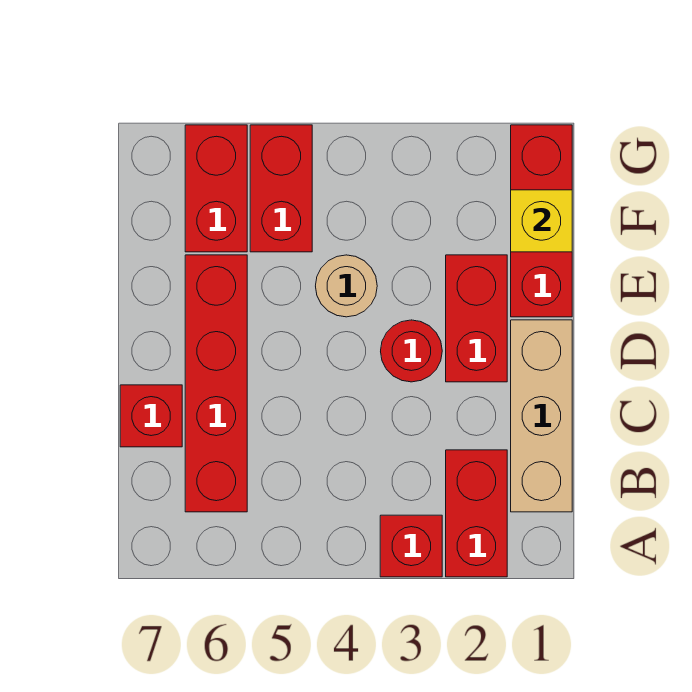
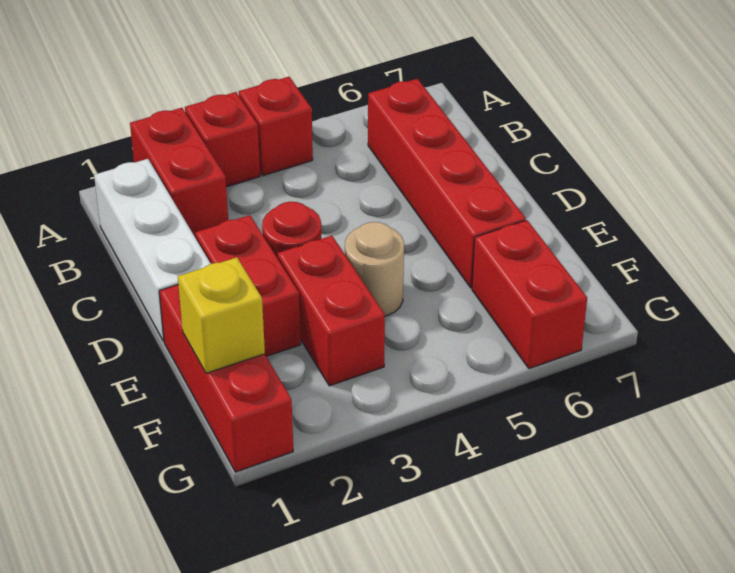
tan 1x3 brick [511,320,572,512] -> white 1x3 brick [94,159,211,341]
red 1x1 brick [120,385,182,447] -> red 1x1 brick moved to [239,77,313,176]
red 1x2 brick [250,125,312,252] -> red 1x2 brick moved to [277,236,385,386]

